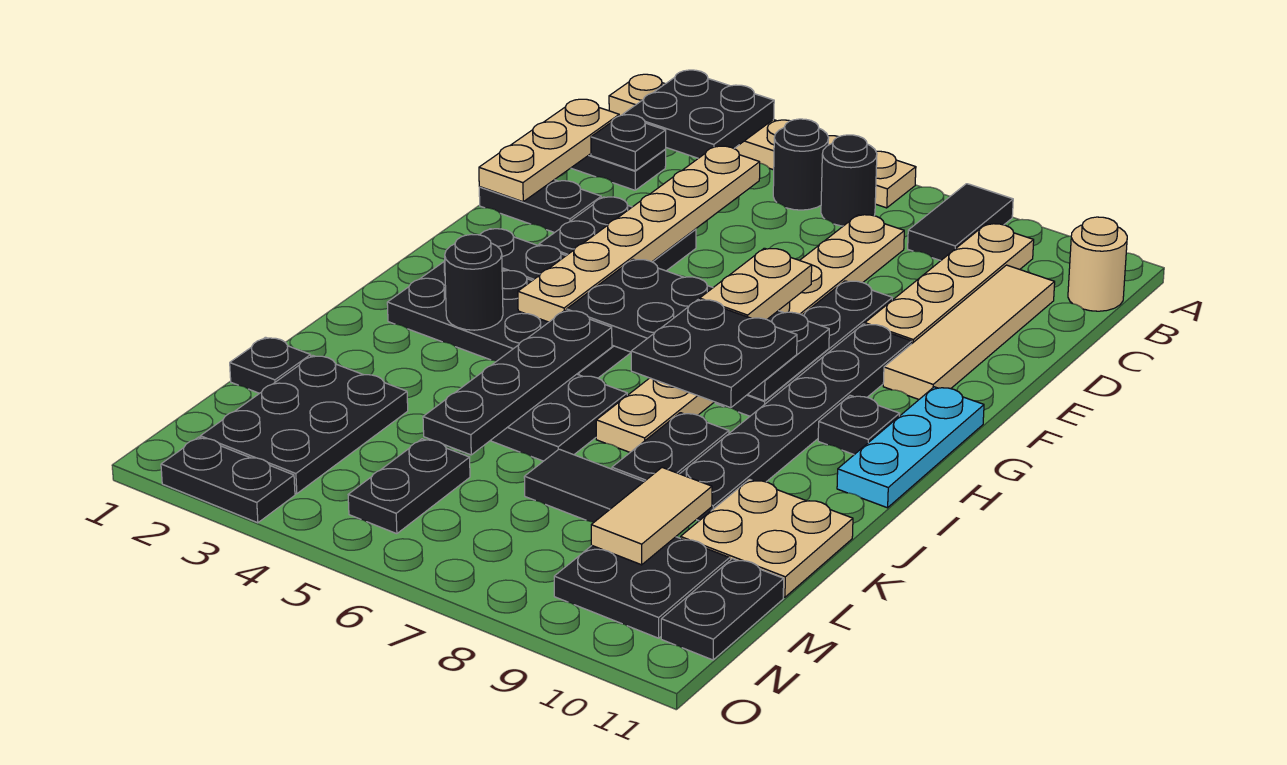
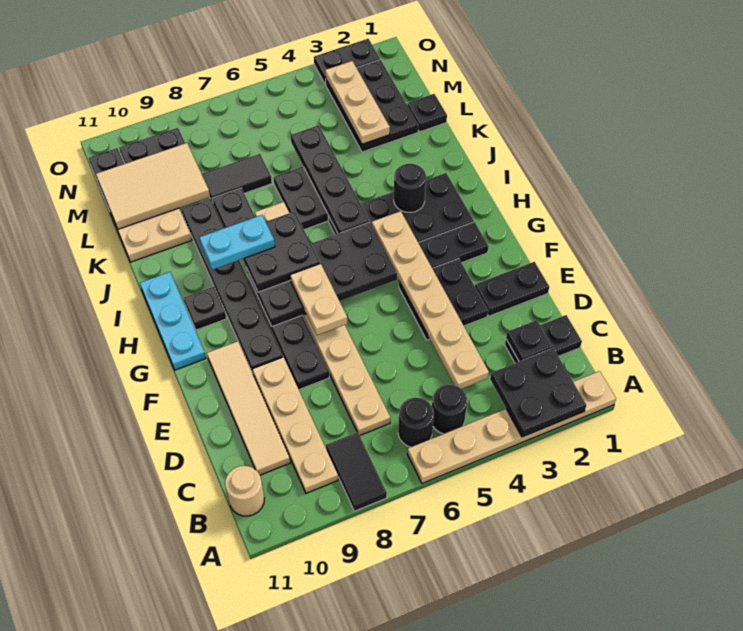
tan 1x3 plate [479,99,619,202] -> tan 1x3 plate moved to [325,61,390,144]
none -> cyan 1x2 plate [199,215,275,270]
tan 1x2 tile [591,468,712,565] -> tan 2x3 tile [96,143,210,229]
black 1x2 plate [348,439,470,534] -> none

